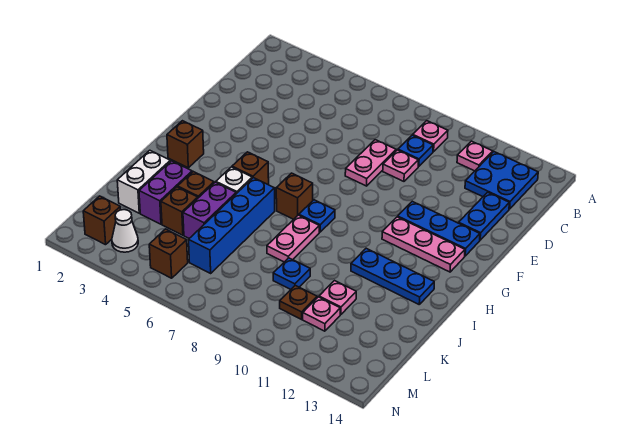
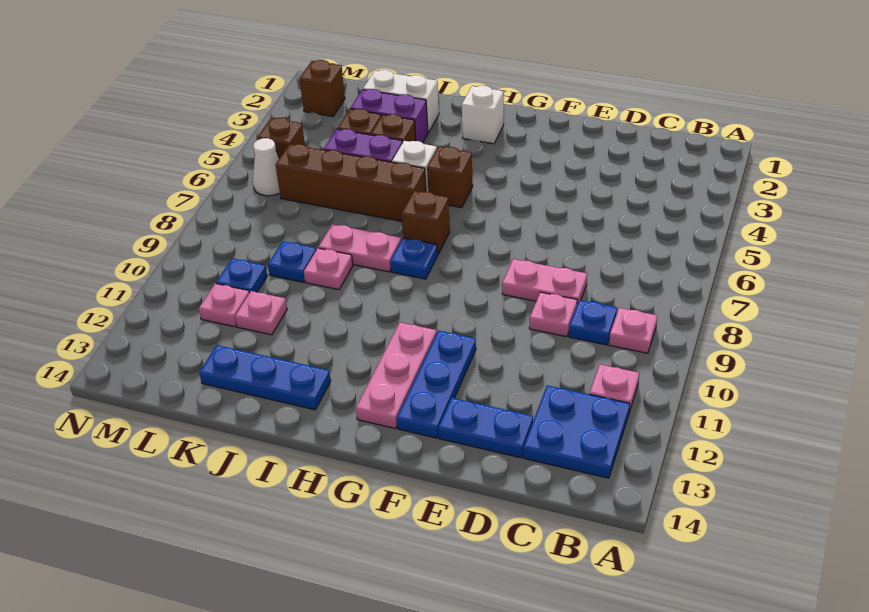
brown 1x1 brick [167,121,204,168] -> white 1x1 brick [462,86,504,144]
blue 1x4 brick [189,178,275,273] -> brown 1x4 brick [276,144,426,221]
blue 1x3 plate [351,248,434,304] -> blue 1x3 plate turned to [199,345,331,410]
none -> pink 1x1 plate [304,248,353,290]
brown 1x1 plate [280,285,317,319] -> blue 1x1 plate [216,258,267,292]
white 1x1 cone [112,210,138,252] -> white 1x1 cone moved to [253,138,280,196]

